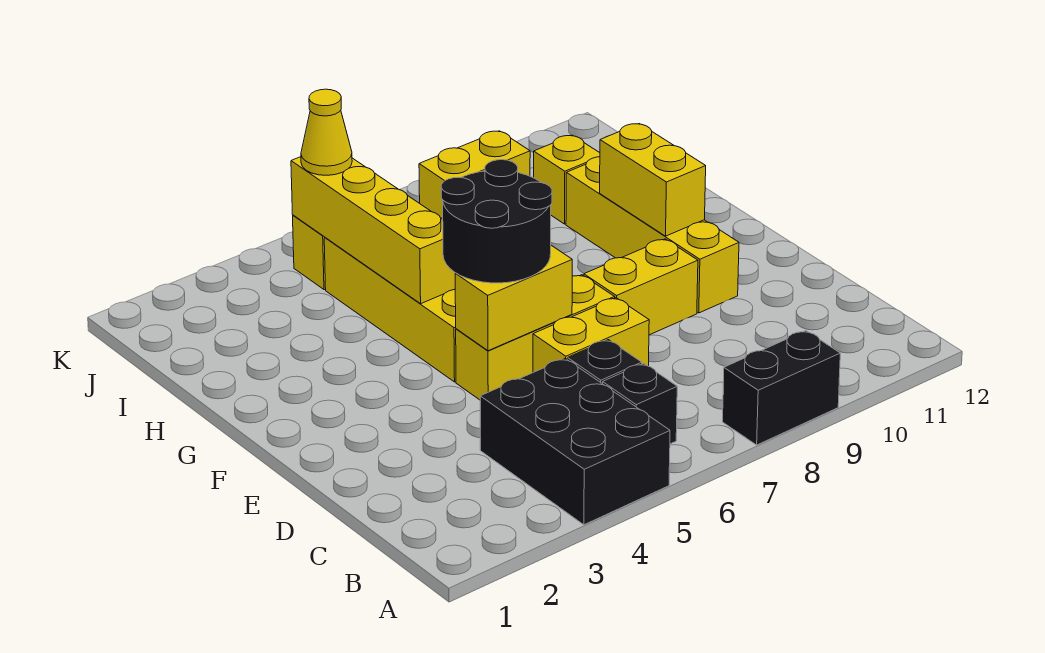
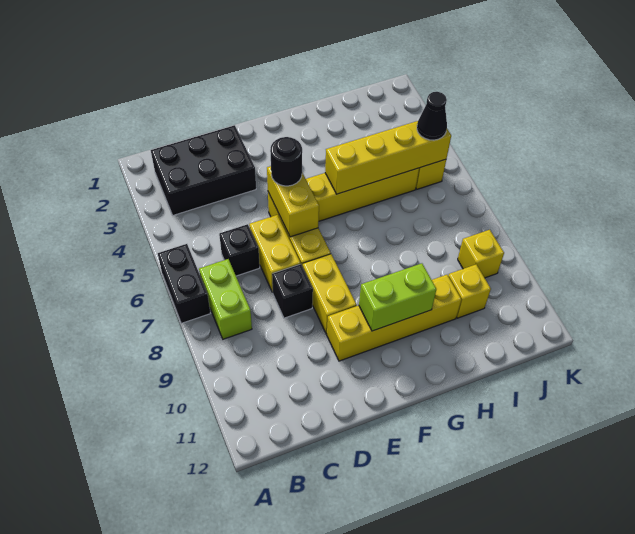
black 2x3 brick [480,358,670,525] -> black 2x3 brick moved to [151,125,256,215]
black 1x2 brick [723,331,840,445] -> black 1x2 brick moved to [158,244,210,323]
black 1x1 brick [602,363,677,444] -> black 1x1 brick moved to [272,264,313,318]
none -> lime 1x2 brick [199,259,252,339]
black 2x2 round brick [441,160,552,283] -> black 1x1 round brick [270,137,302,186]
yellow 1x2 brick [600,124,706,236] -> lime 1x2 brick [359,263,436,331]
yellow 1x1 cone [301,89,352,175] -> black 1x1 cone [417,92,447,140]
yellow 1x2 brick [419,131,530,219] -> yellow 1x1 brick [458,230,504,278]

